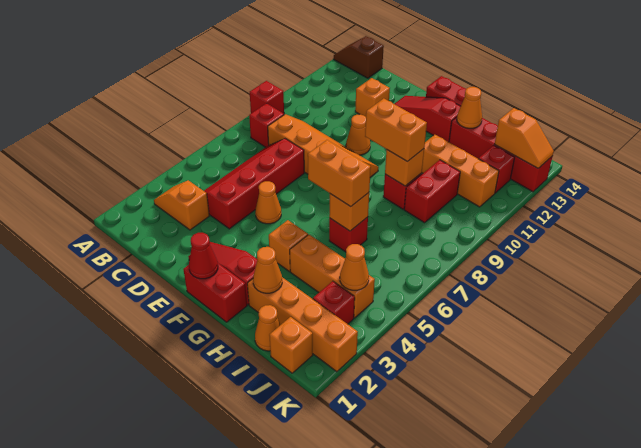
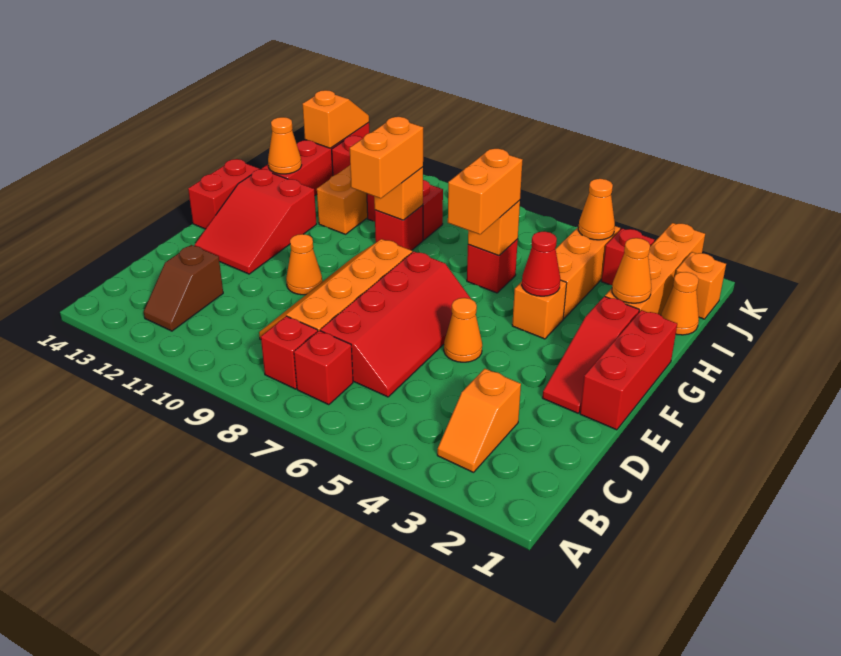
red 1x1 brick [250,81,284,114] -> red 1x1 brick moved to [294,331,353,405]
brown 1x2 slope [333,36,384,78] -> brown 1x2 slope moved to [144,245,223,331]
red 2x4 slope [204,139,304,229] -> red 2x4 slope turned to [320,251,471,397]
orange 1x1 brick [355,78,390,117] -> none
red 1x3 slope [395,96,461,142] -> red 2x3 slope [195,169,317,274]
red 1x2 brick [183,263,247,322] -> red 1x3 brick [580,310,677,430]
red 1x1 cone [189,233,218,279] -> red 1x1 cone moved to [522,231,560,296]

